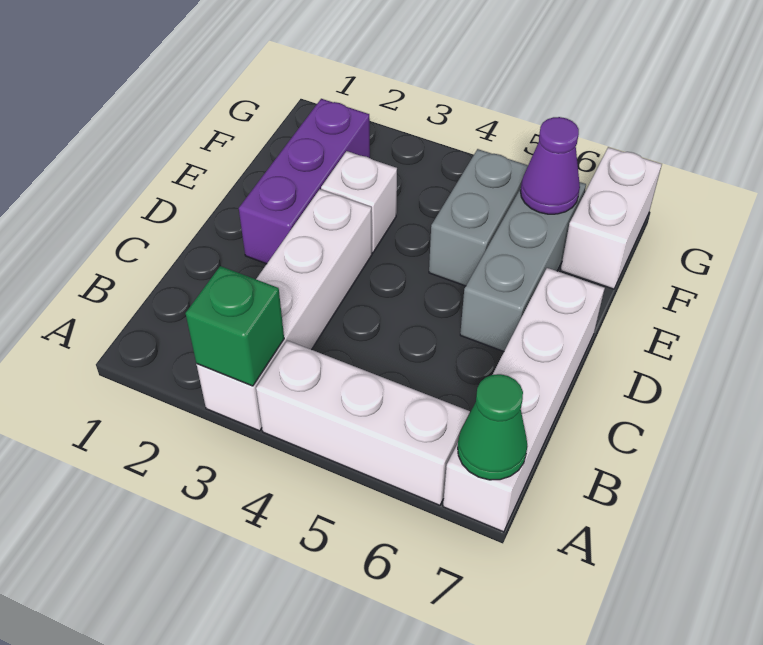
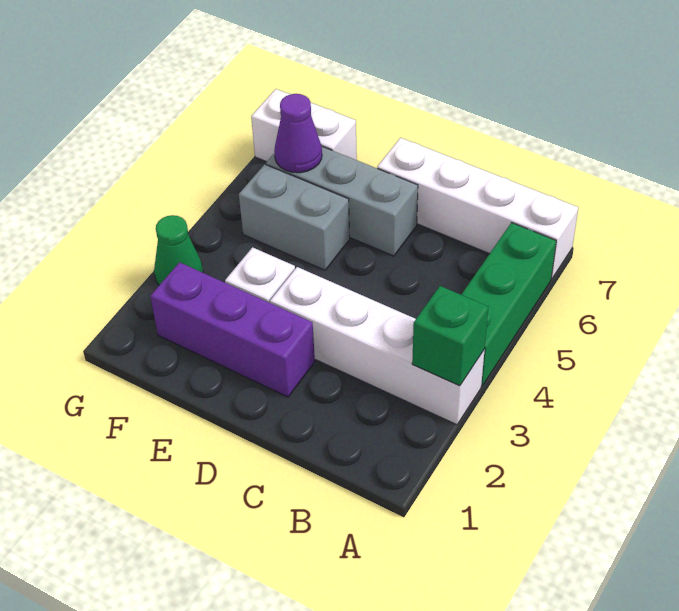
white 1x3 brick [256,340,470,505] -> green 1x3 brick [461,223,556,386]
green 1x1 cone [458,374,528,480] -> green 1x1 cone moved to [154,215,203,285]

